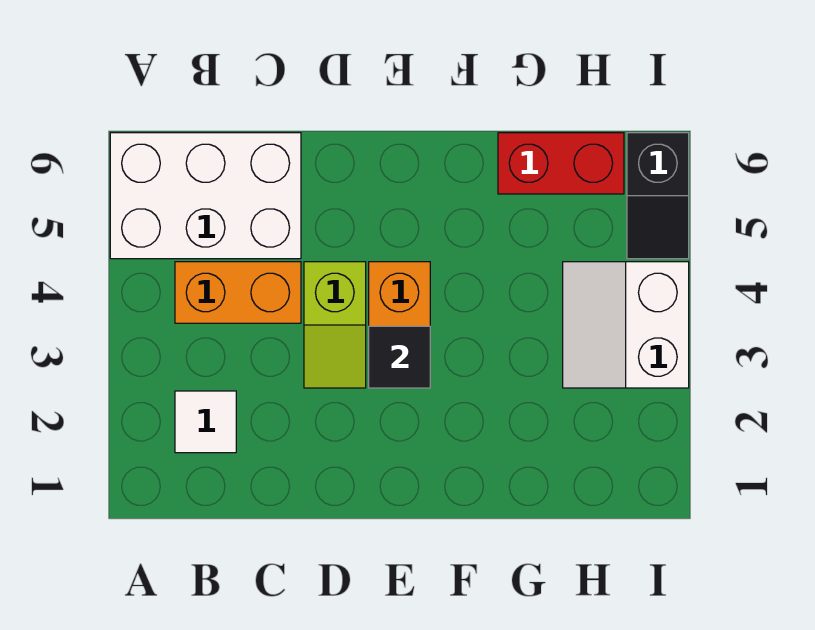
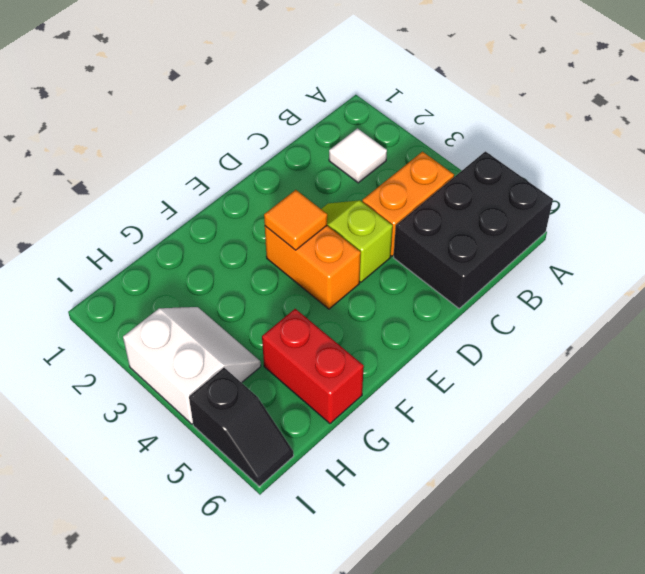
white 2x3 brick [110,133,301,259] -> black 2x3 brick [393,151,553,308]
black 1x1 tile [369,326,430,388] -> orange 1x1 tile [264,190,327,250]
red 1x2 brick [498,133,624,194] -> red 1x2 brick turned to [262,309,364,424]
black 1x2 slope [627,133,689,259] -> black 1x2 slope turned to [189,368,294,486]

